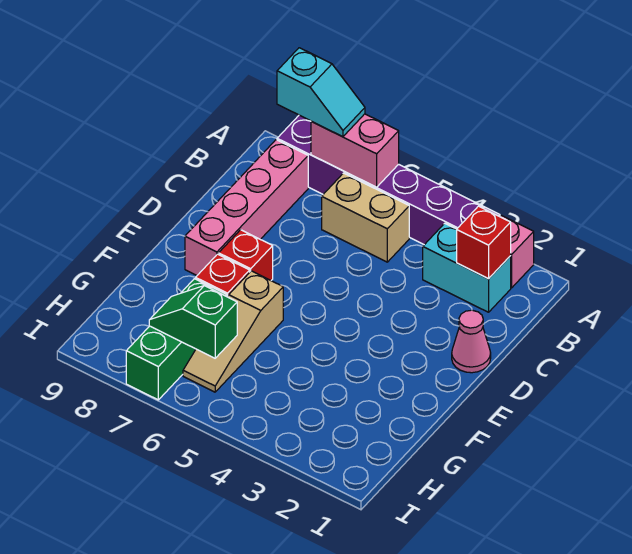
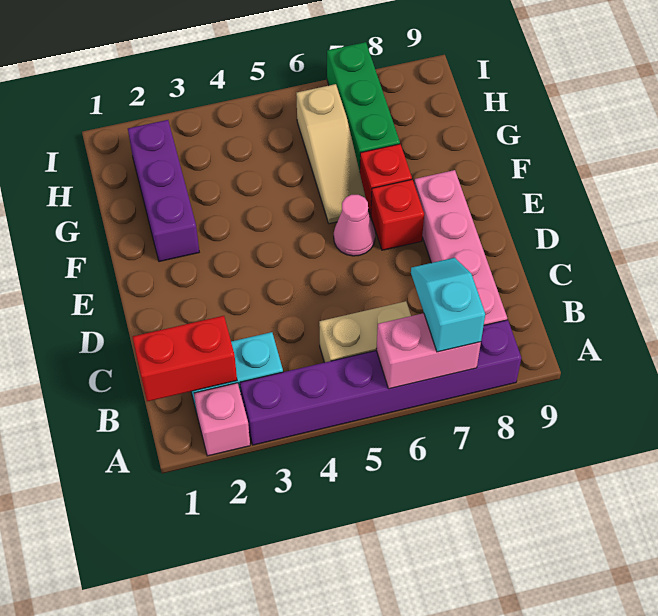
cyan 1x2 slope [277,48,365,137] -> cyan 1x2 slope turned to [411,258,485,352]
red 1x1 brick [457,206,511,279] -> red 1x2 brick [133,316,237,401]
pink 1x1 cone [452,310,491,373] -> pink 1x1 cone moved to [334,195,375,256]
none -> purple 1x3 brick [128,120,199,262]
tan 1x3 slope [183,271,283,392] -> tan 1x3 slope turned to [296,84,366,224]
green 1x2 slope [149,286,237,358] -> none

